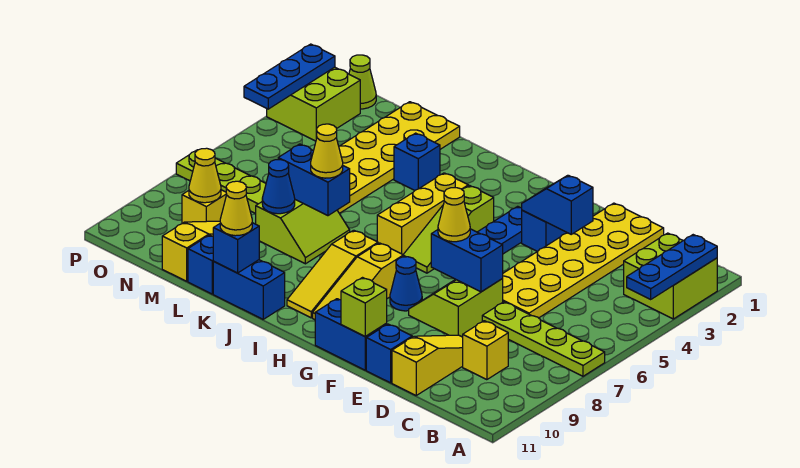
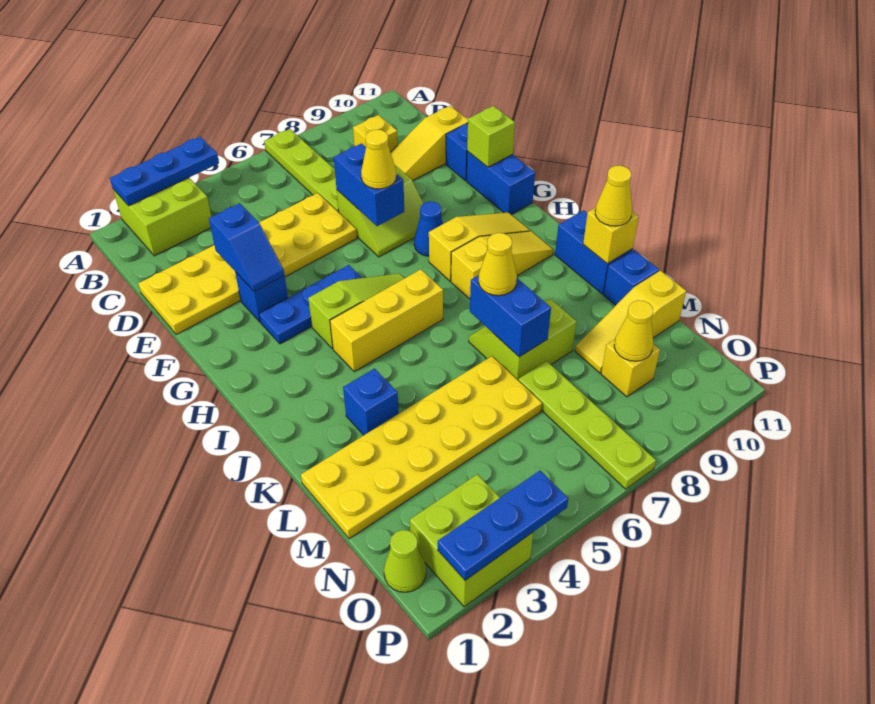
blue 1x1 brick [213,223,259,273] -> yellow 1x1 brick [583,208,639,264]
blue 1x1 cone [262,160,295,214] -> none

